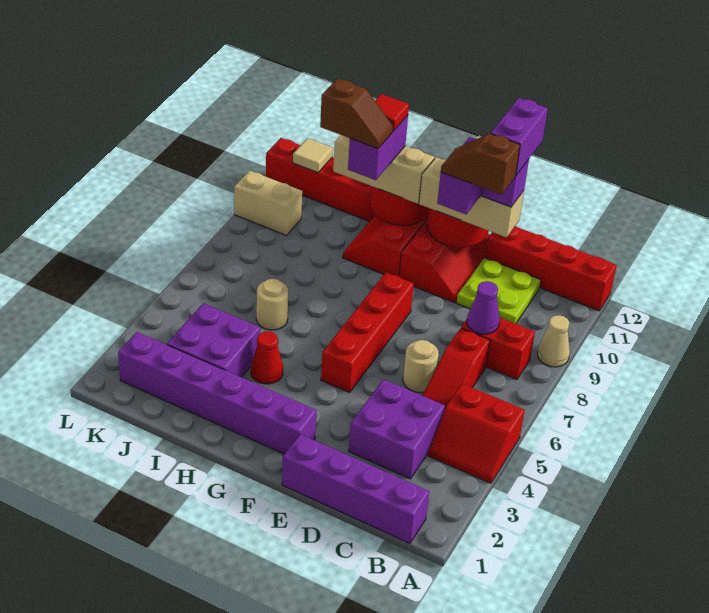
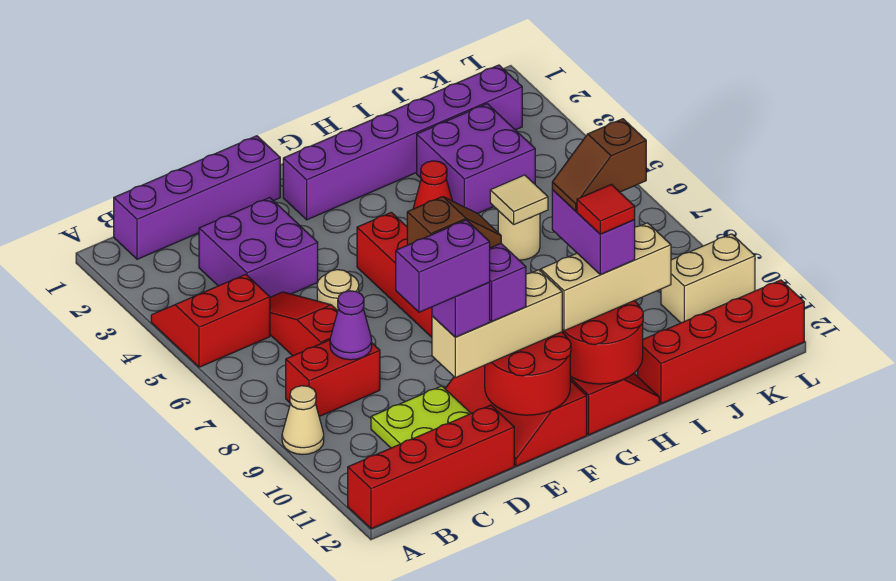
purple 1x2 brick [491,98,548,175] -> purple 1x2 brick turned to [396,220,490,312]
tan 1x1 tile [293,138,333,173] -> tan 1x1 tile moved to [490,175,548,224]

